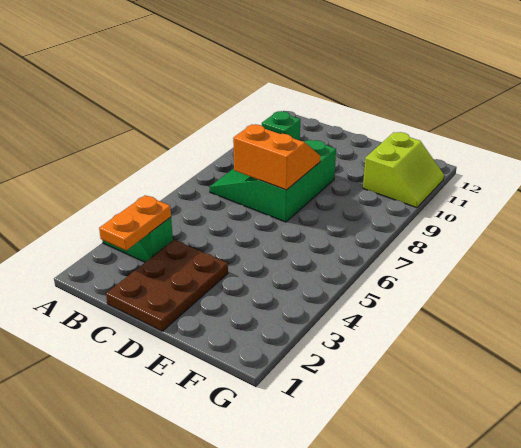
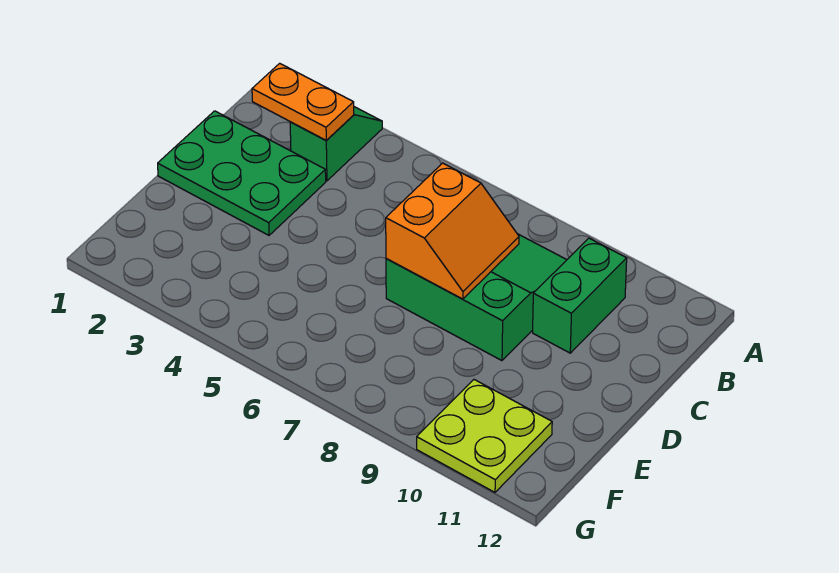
green 1x1 brick [262,111,300,140] -> green 1x2 brick [533,238,627,353]
brown 2x3 plate [106,240,228,331] -> green 2x3 plate [158,111,326,235]
lime 2x2 slope [363,132,444,208] -> lime 2x2 plate [417,380,552,492]

